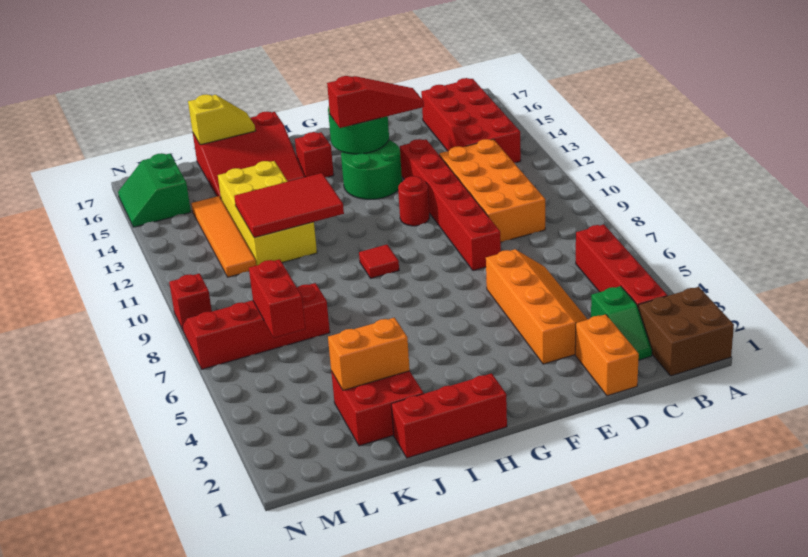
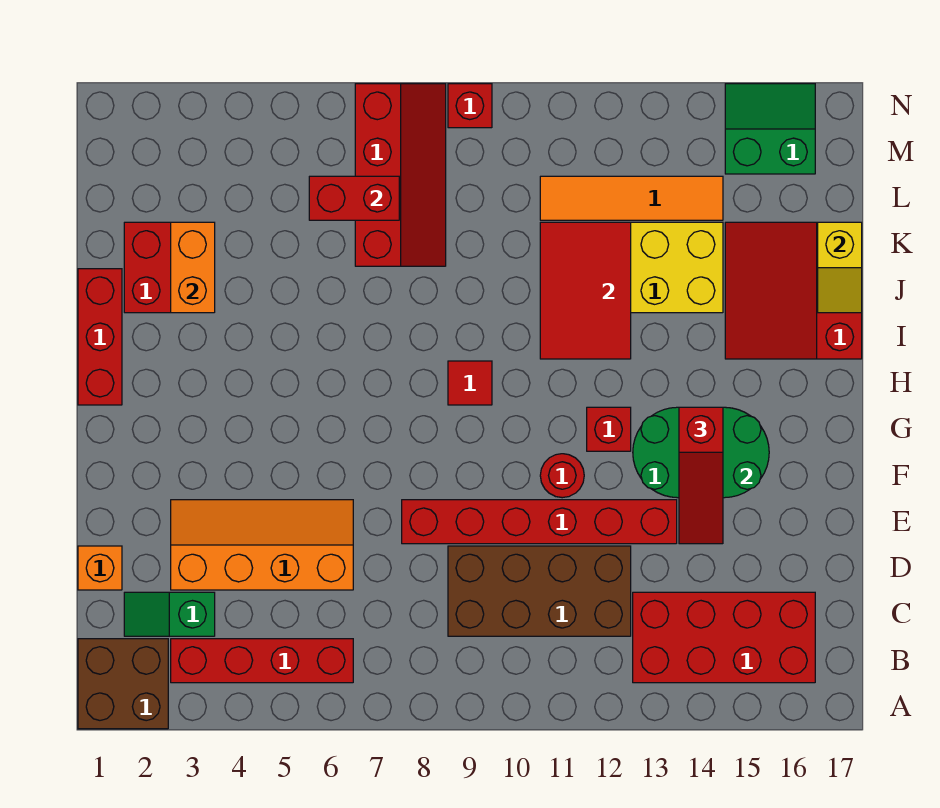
orange 2x4 brick [439,139,545,242] -> brown 2x4 brick [448,546,631,636]
orange 1x2 brick [575,314,639,396] -> orange 1x1 brick [78,546,122,590]
orange 2x4 slope [486,249,588,364] -> orange 2x4 slope turned to [171,500,353,590]
red 1x1 brick [295,132,334,177] -> red 1x1 brick moved to [587,407,631,451]

